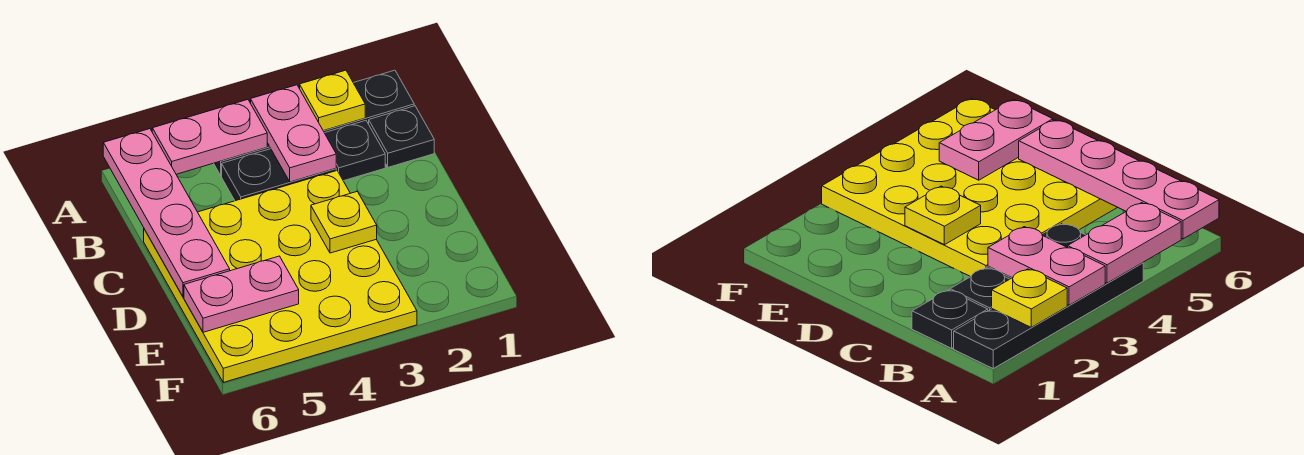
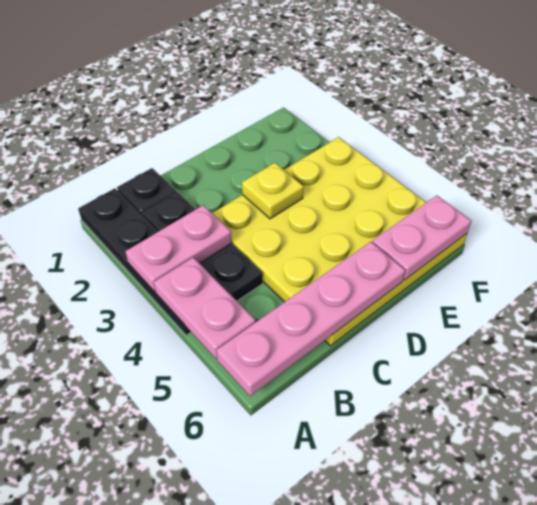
yellow 1x1 plate [300,70,365,131] -> none
pink 1x2 plate [184,256,299,332] -> pink 1x2 plate turned to [372,196,471,280]

